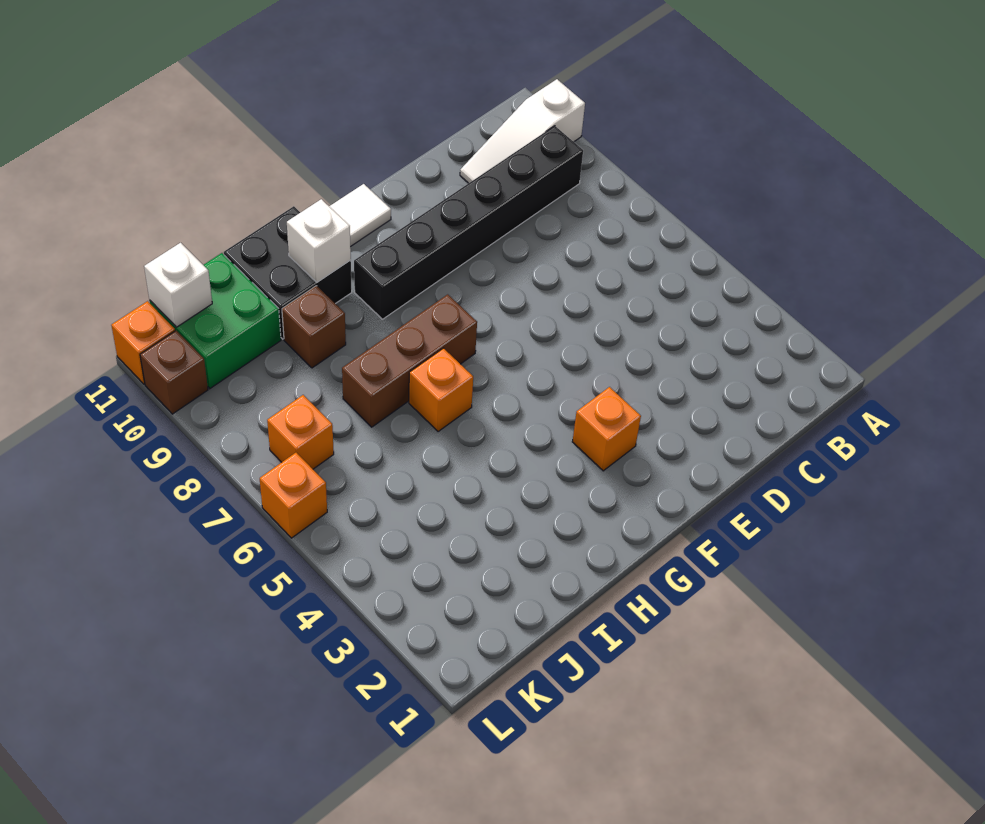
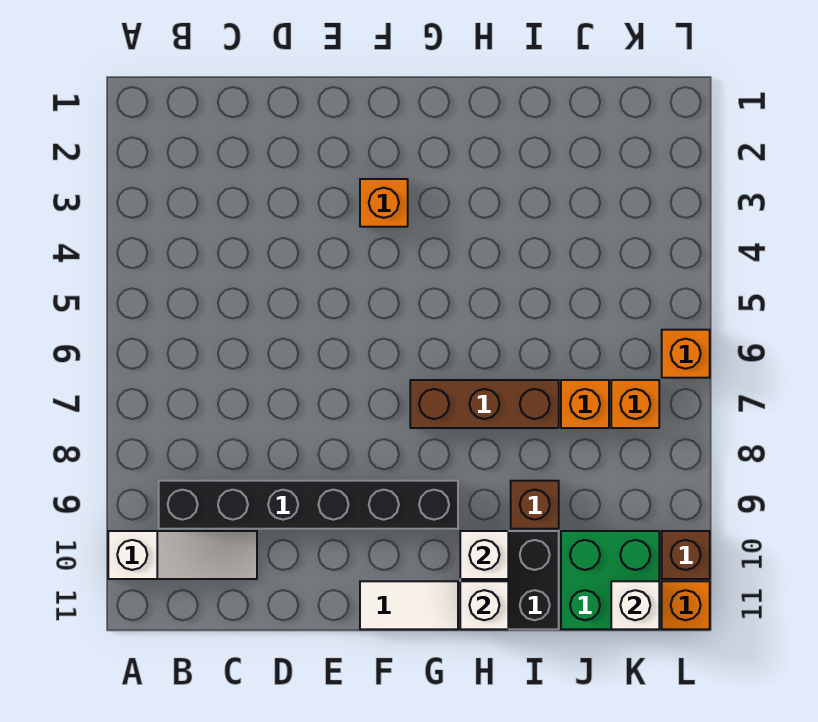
orange 1x1 brick [409,348,473,432] -> orange 1x1 brick moved to [561,380,609,428]
none -> white 1x1 brick [460,581,508,629]

